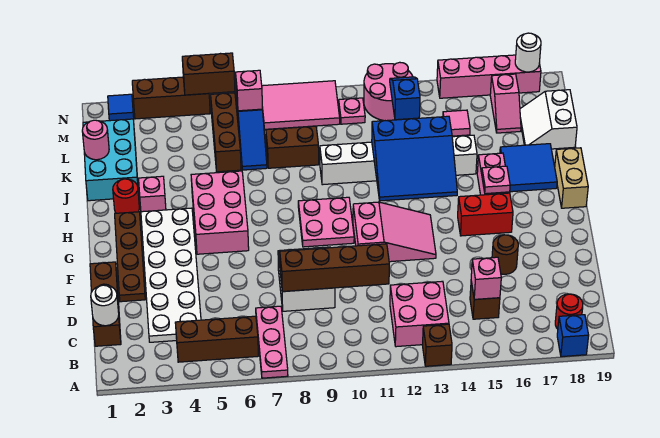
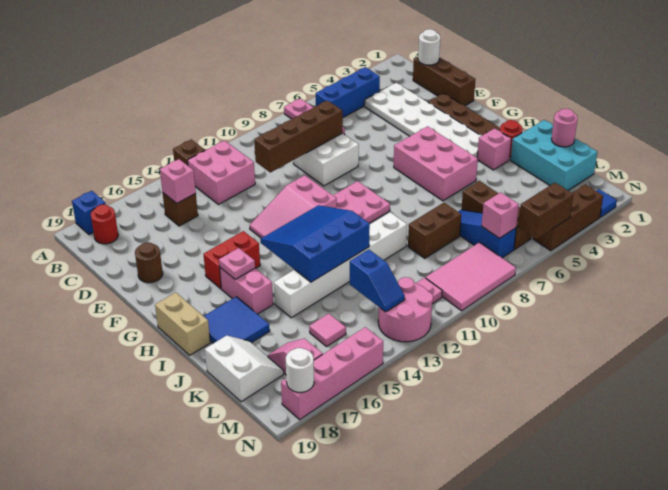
brown 1x3 brick [175,316,258,362] -> blue 1x3 brick [316,67,380,117]
brown 1x1 round brick [492,235,518,274] -> brown 1x1 round brick moved to [135,242,163,283]

